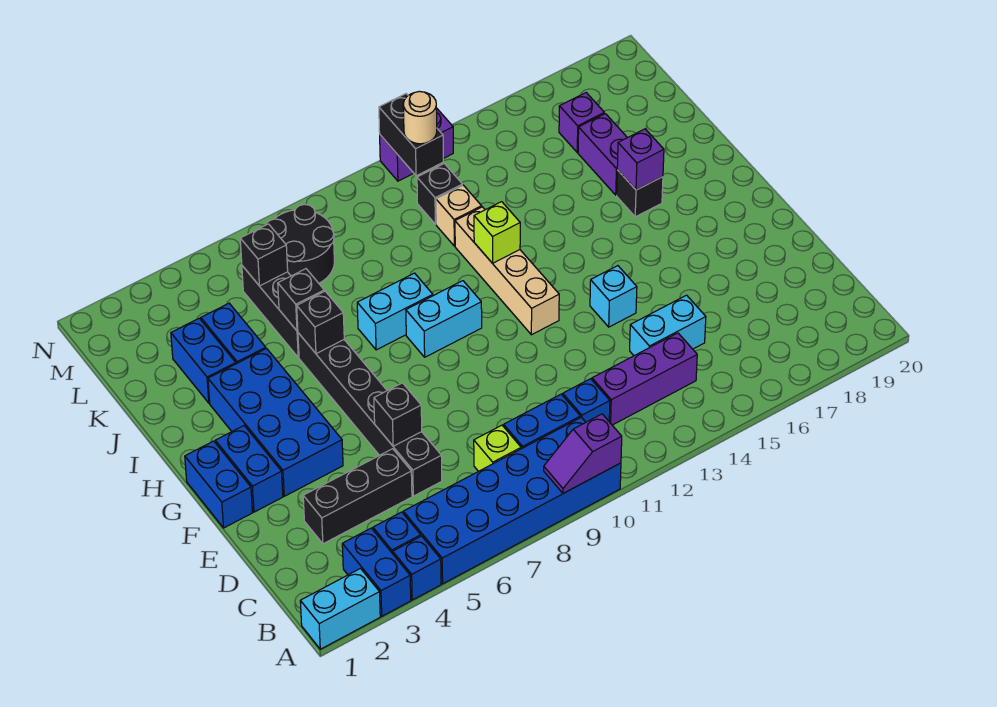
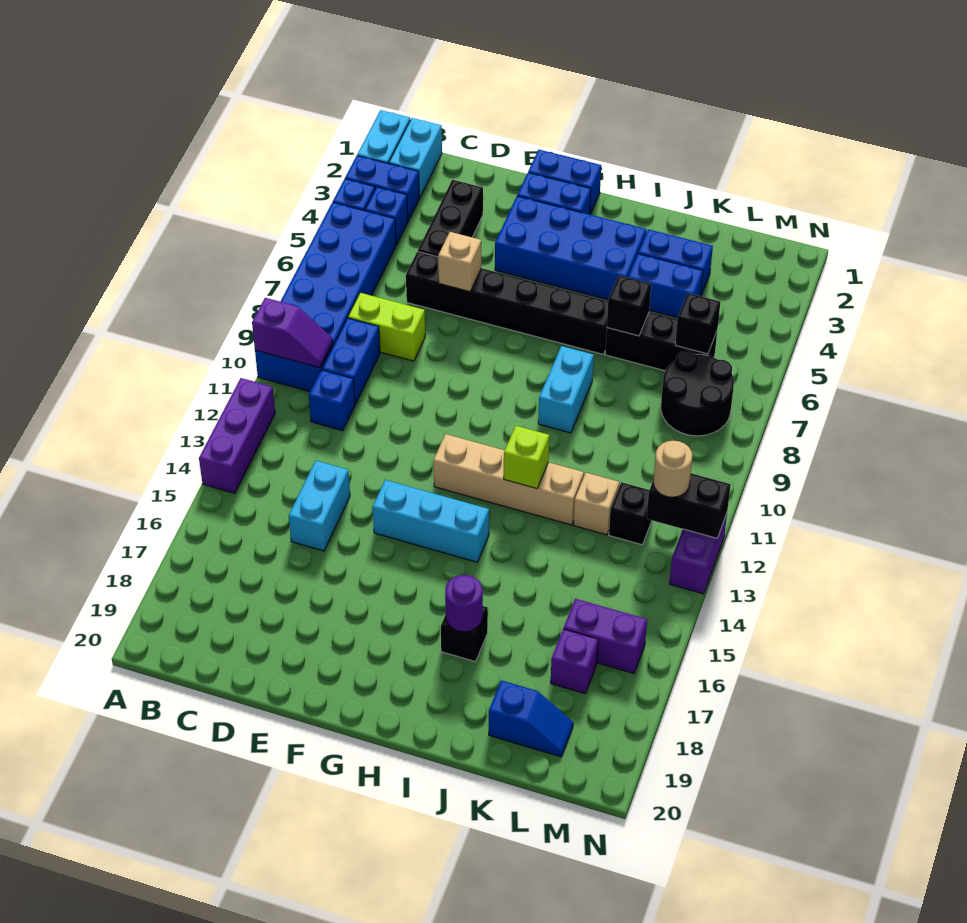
purple 1x2 slope [544,414,622,493] -> purple 1x2 slope turned to [252,298,333,368]
lime 1x1 brick [474,425,521,471] -> lime 1x2 brick [348,293,425,361]
purple 1x3 brick [592,333,697,425] -> purple 1x3 brick moved to [199,378,275,493]
black 1x1 brick [374,383,422,446] -> tan 1x1 brick [438,232,481,292]
cyan 1x1 brick [590,266,637,327] -> cyan 1x3 brick [372,480,489,562]
cyan 1x2 brick [406,281,482,357] -> cyan 1x2 brick moved to [389,118,442,198]
black 1x1 brick [297,291,344,354] -> none
purple 1x1 brick [617,129,664,190] -> purple 1x1 round brick [445,575,483,632]
purple 1x2 brick [578,114,627,195] -> purple 1x2 brick moved to [564,599,647,673]
none -> blue 1x2 slope [489,680,573,757]

